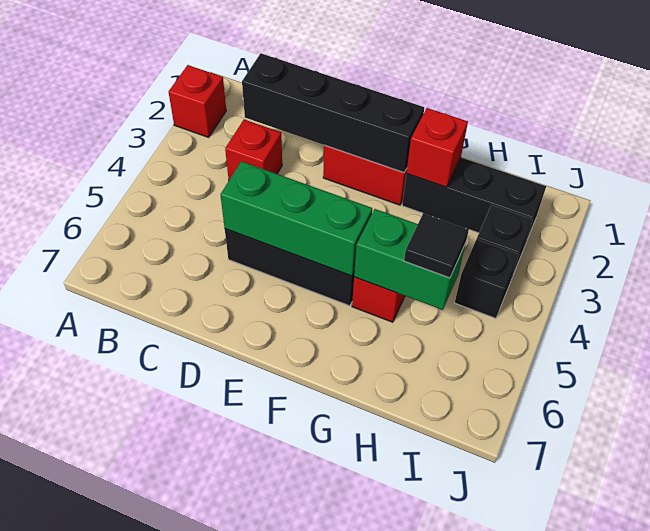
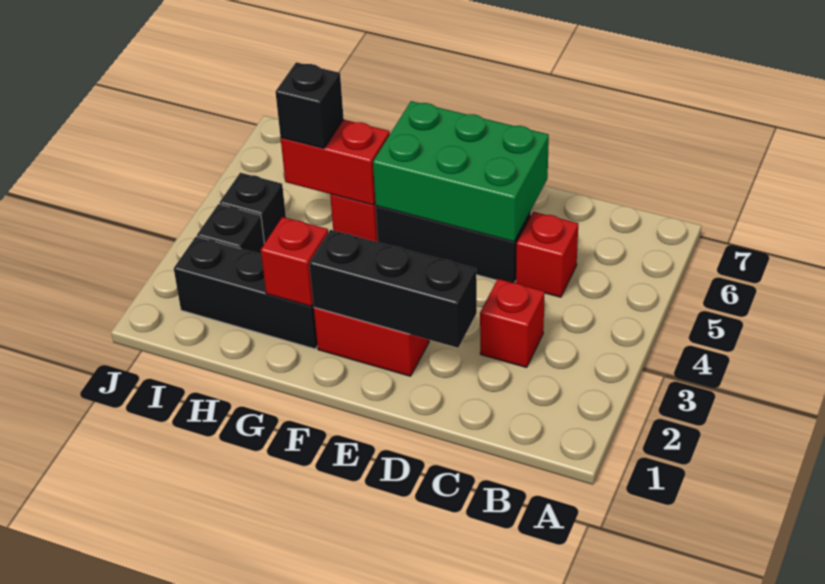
red 1x1 brick [169,65,226,137] -> red 1x1 brick moved to [516,212,578,297]
black 1x4 brick [242,53,424,172] -> black 1x3 brick [309,230,477,348]
green 1x3 brick [220,161,372,276] -> green 2x3 brick [373,101,549,242]
green 1x2 brick [354,209,466,310] -> red 1x2 brick [281,119,390,205]
black 1x1 tile [404,214,469,278] -> black 1x1 brick [276,62,344,148]

